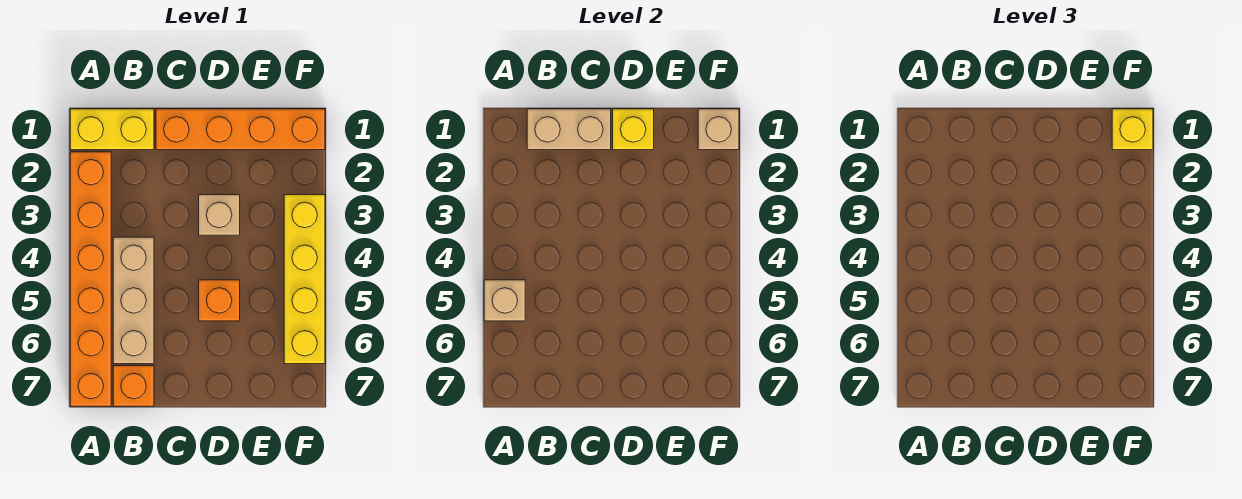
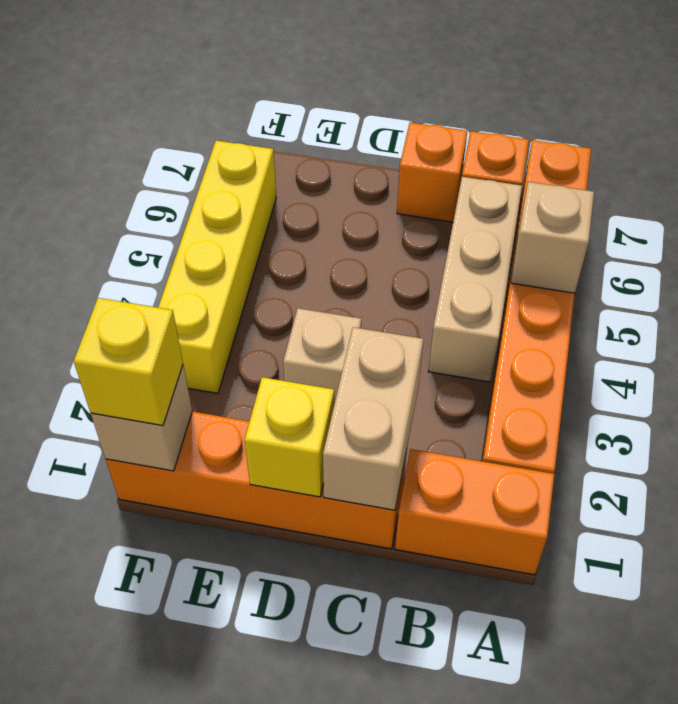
yellow 1x2 brick [70,109,154,150] -> orange 1x2 brick [395,449,554,575]
tan 1x2 brick [527,109,611,150] -> tan 1x2 brick turned to [323,327,423,510]
orange 1x1 brick [199,280,240,321] -> orange 1x1 brick moved to [397,123,467,222]

